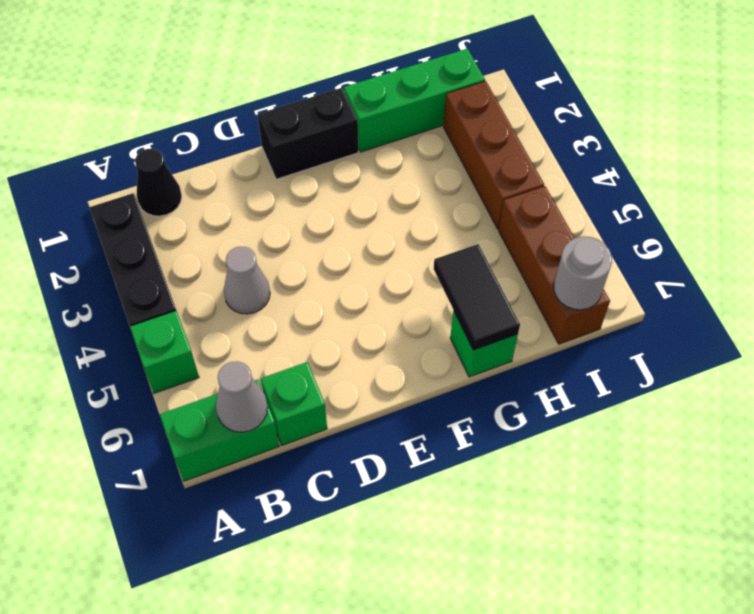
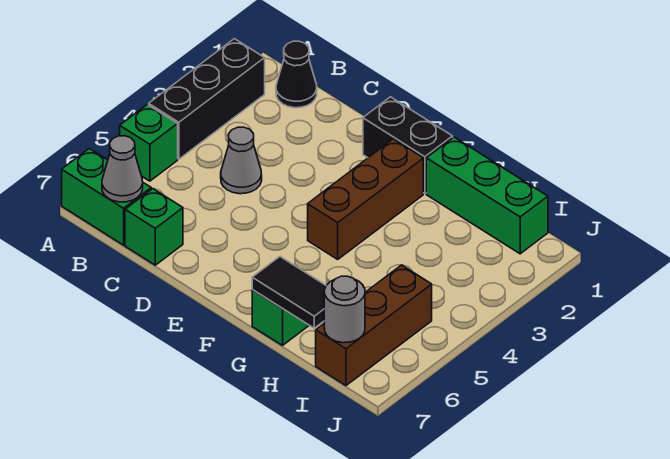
black 1x2 tile [434,244,520,350] -> black 1x2 tile turned to [252,257,326,328]
brown 1x3 brick [444,81,544,229] -> brown 1x3 brick moved to [308,139,423,259]

